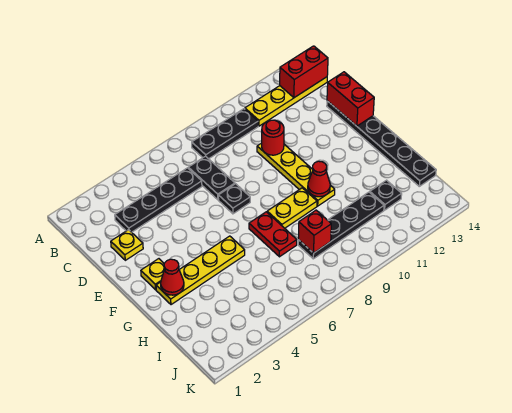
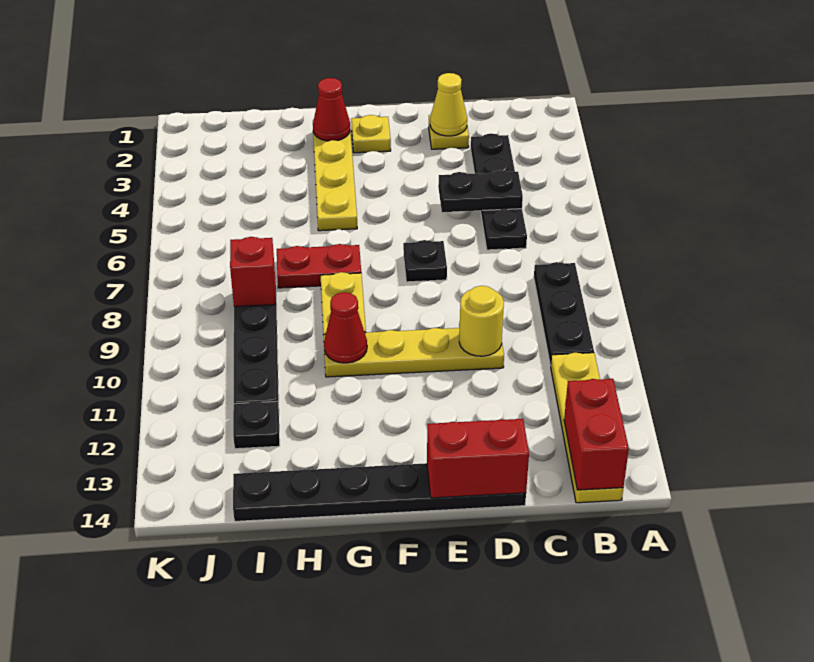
black 1x2 plate [188,156,235,200] -> black 1x2 plate moved to [438,170,523,212]
none -> yellow 1x1 cone [430,73,467,136]
red 1x1 round brick [262,120,284,155] -> yellow 1x1 round brick [459,286,504,356]

